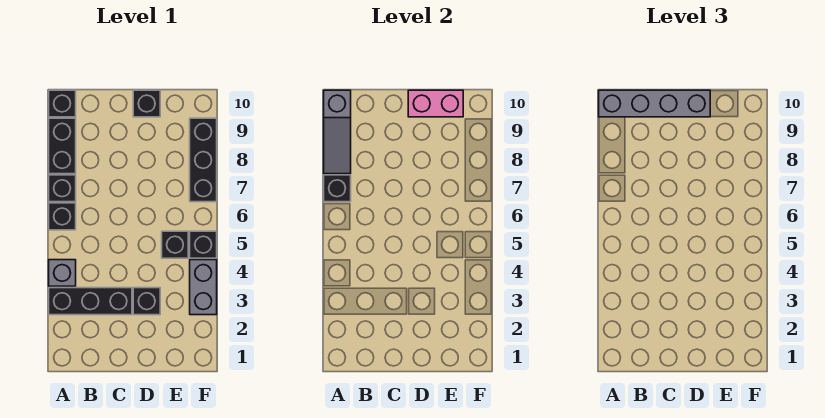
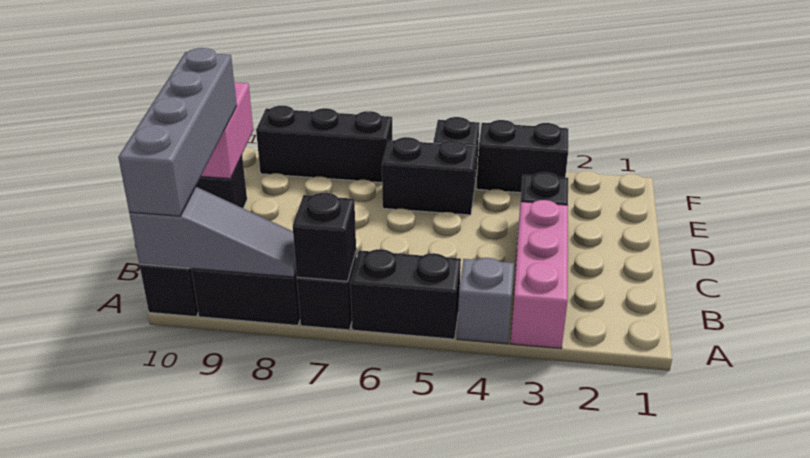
black 1x3 brick [49,288,132,315] -> pink 1x3 brick [510,200,568,348]
black 1x1 brick [49,203,76,230] -> black 1x2 brick [350,249,461,339]
black 1x1 brick [162,231,188,258] -> black 1x2 brick [382,137,476,215]
grey 1x2 brick [190,260,217,315] -> black 1x2 brick [477,120,568,193]

